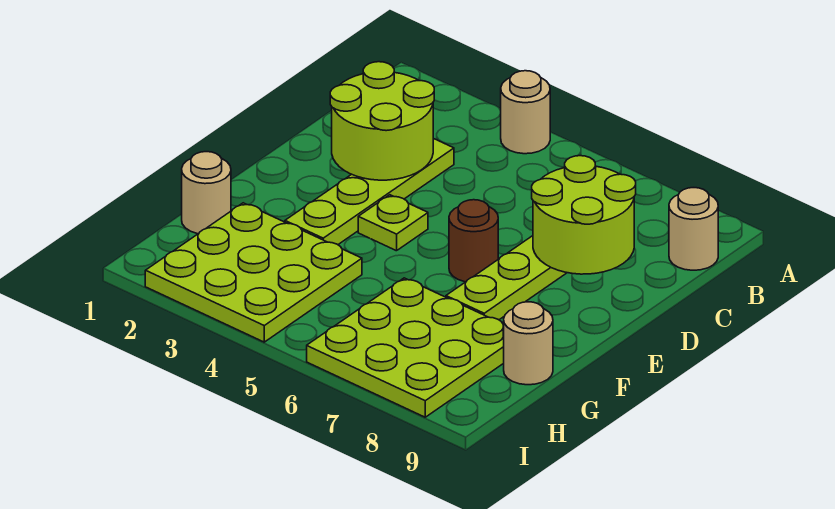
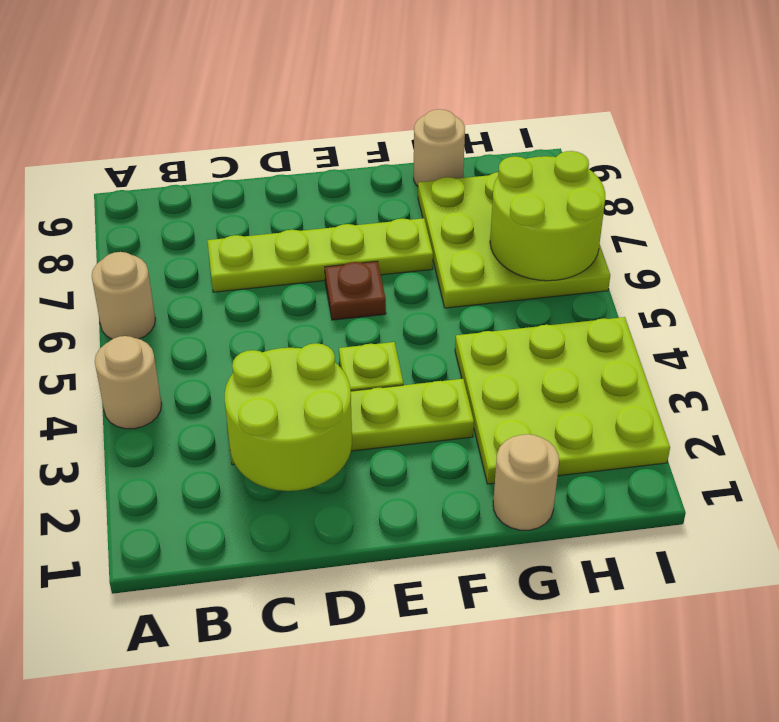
tan 1x1 round brick [669,188,718,270] -> tan 1x1 round brick moved to [92,252,155,339]
lime 2x2 round brick [532,156,636,274] -> lime 2x2 round brick moved to [490,151,605,281]
brown 1x1 round brick [449,200,498,282] -> brown 1x1 plate [325,261,386,320]

